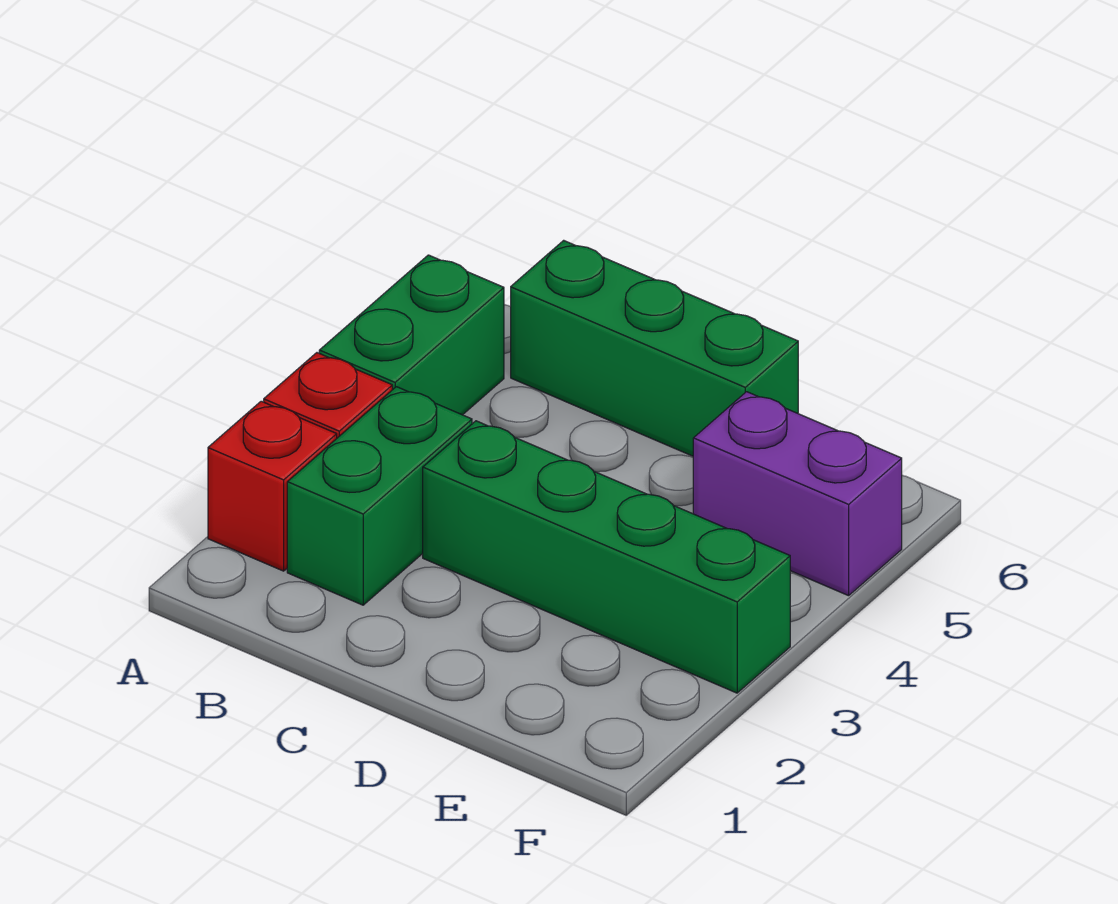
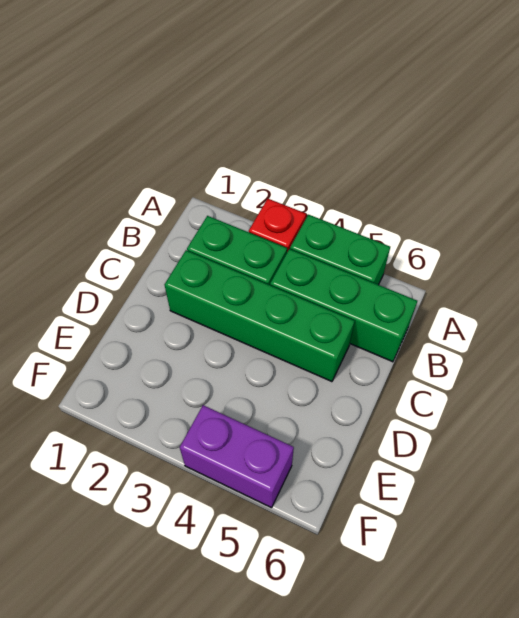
red 1x1 brick [208,401,337,571] -> none
green 1x3 brick [511,240,798,456] -> green 1x3 brick turned to [270,249,417,362]
green 1x4 brick [423,421,790,693] -> green 1x4 brick turned to [165,250,355,382]
purple 1x2 brick [693,392,902,596] -> purple 1x2 brick turned to [180,405,294,508]

